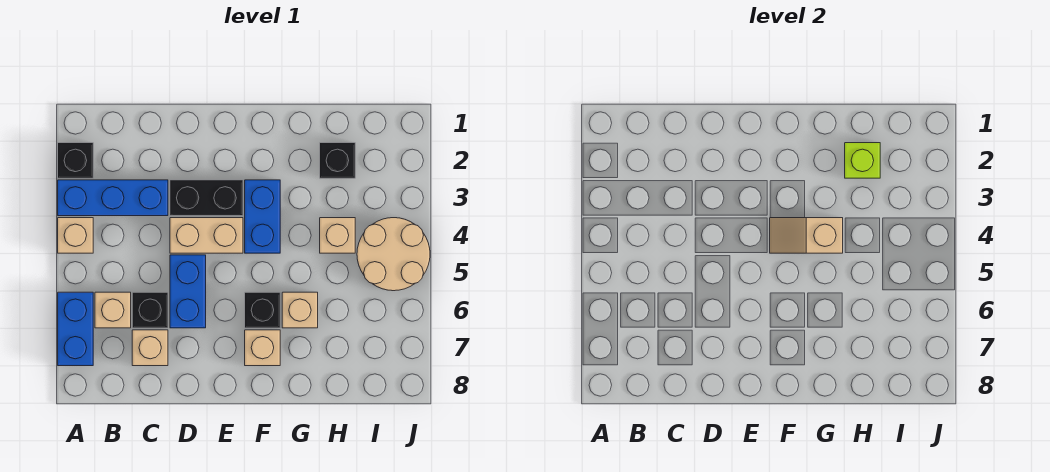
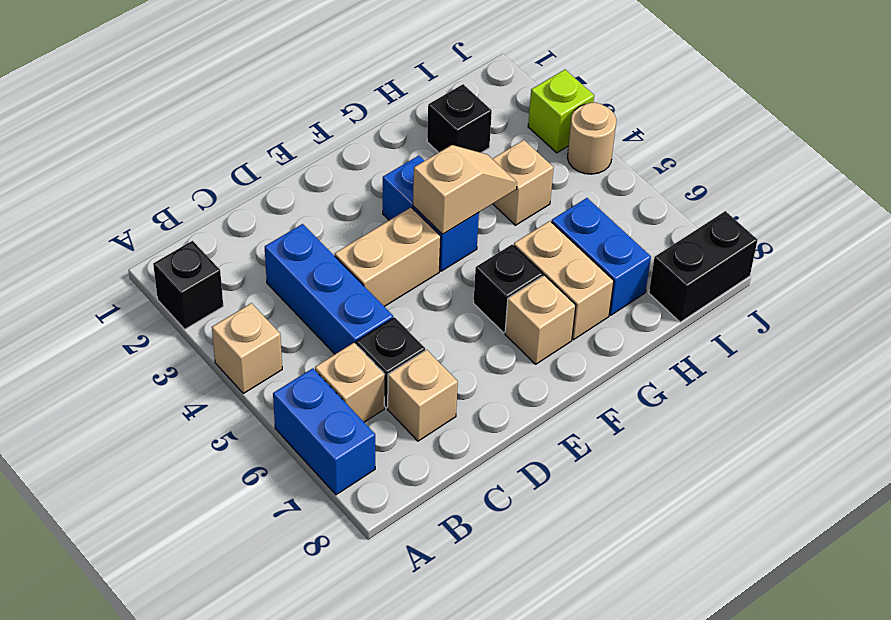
blue 1x3 brick [58,180,168,216] -> blue 1x3 brick turned to [265,224,393,354]
black 1x2 brick [170,180,243,216] -> black 1x2 brick moved to [649,211,758,322]
blue 1x2 brick [170,255,206,328] -> blue 1x2 brick moved to [552,198,651,315]
tan 1x2 slope [770,218,843,253] -> tan 1x2 slope turned to [413,145,517,234]
tan 1x1 brick [282,292,318,328] -> tan 1x2 brick [514,221,614,340]
lime 1x1 brick [845,143,880,178] -> lime 1x1 brick moved to [528,70,594,153]
tan 2x2 round brick [357,218,430,291] -> tan 1x1 round brick [567,103,616,174]

